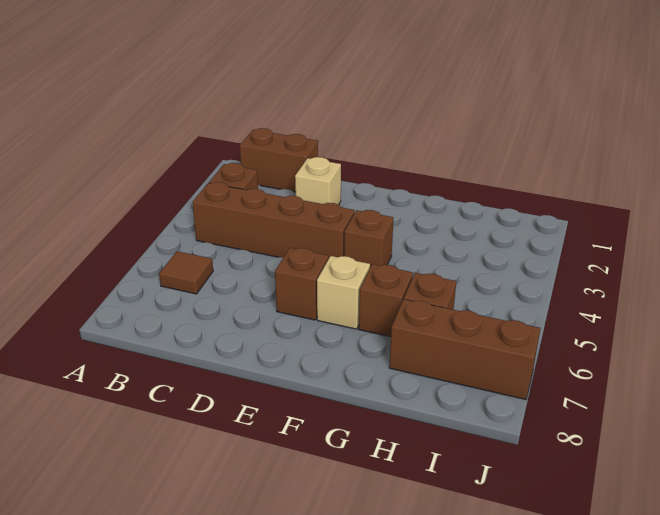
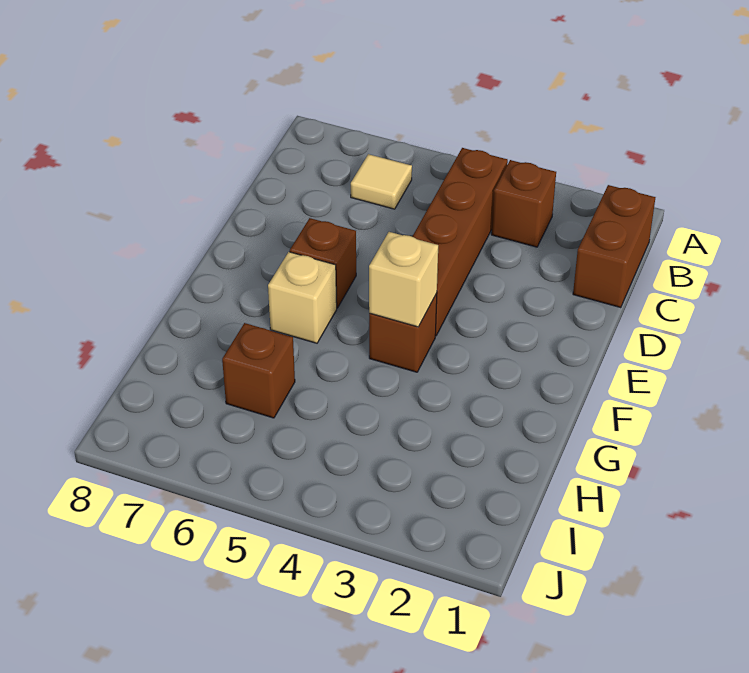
brown 1x1 tile [159,251,213,294] -> tan 1x1 tile [351,154,412,209]
tan 1x1 brick [295,157,341,205] -> tan 1x1 brick moved to [369,232,438,327]
brown 1x1 brick [359,264,413,337] -> none
brown 1x3 brick [389,299,541,400] -> none

